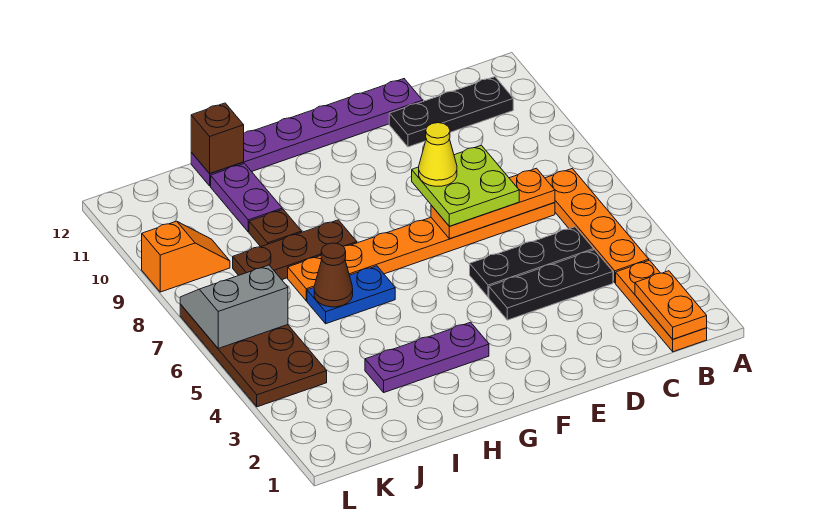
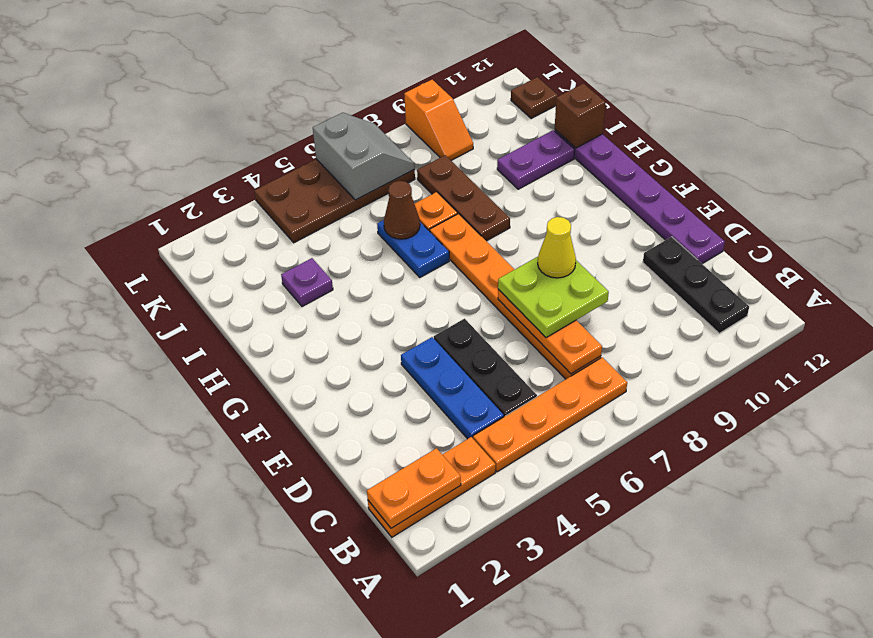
black 1x3 plate [489,250,613,320] -> blue 1x3 plate [401,337,504,439]
purple 1x3 plate [365,322,489,392] -> purple 1x1 plate [281,258,333,307]
brown 1x1 plate [249,209,302,247] -> brown 1x1 plate moved to [511,77,558,119]

